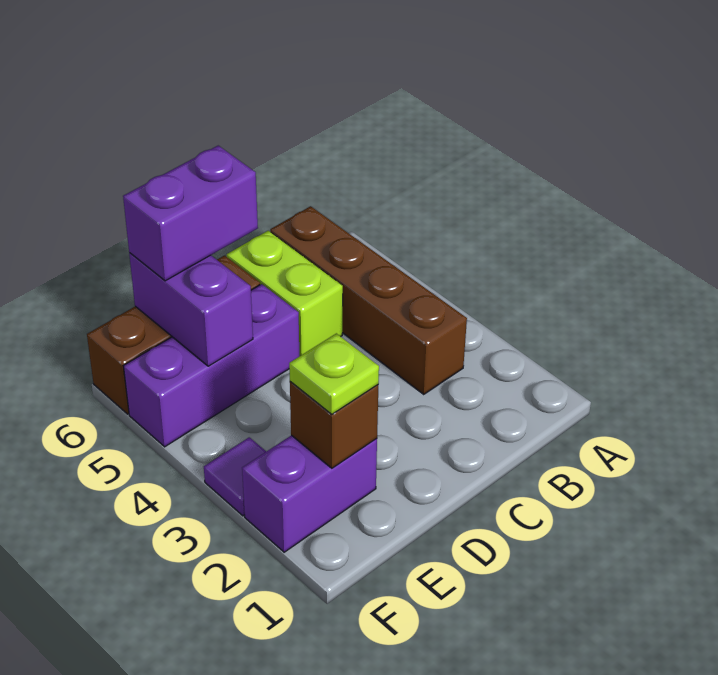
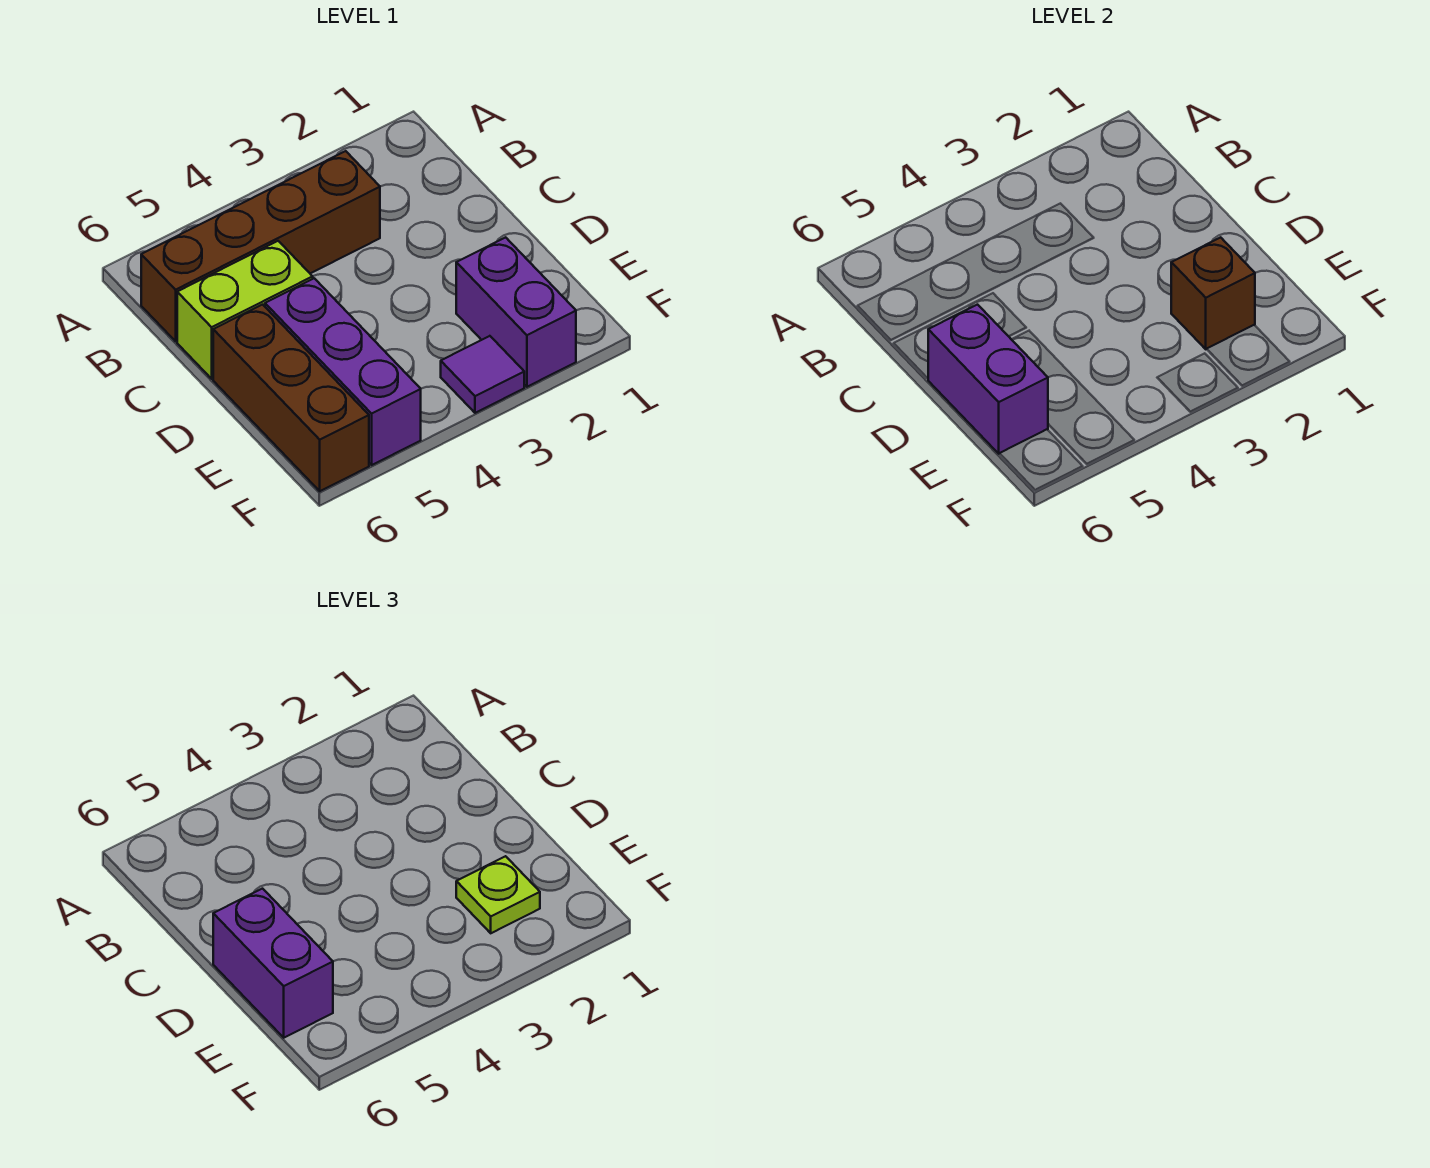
purple 1x2 brick [129,253,253,366] -> purple 1x2 brick turned to [928,305,1048,454]

